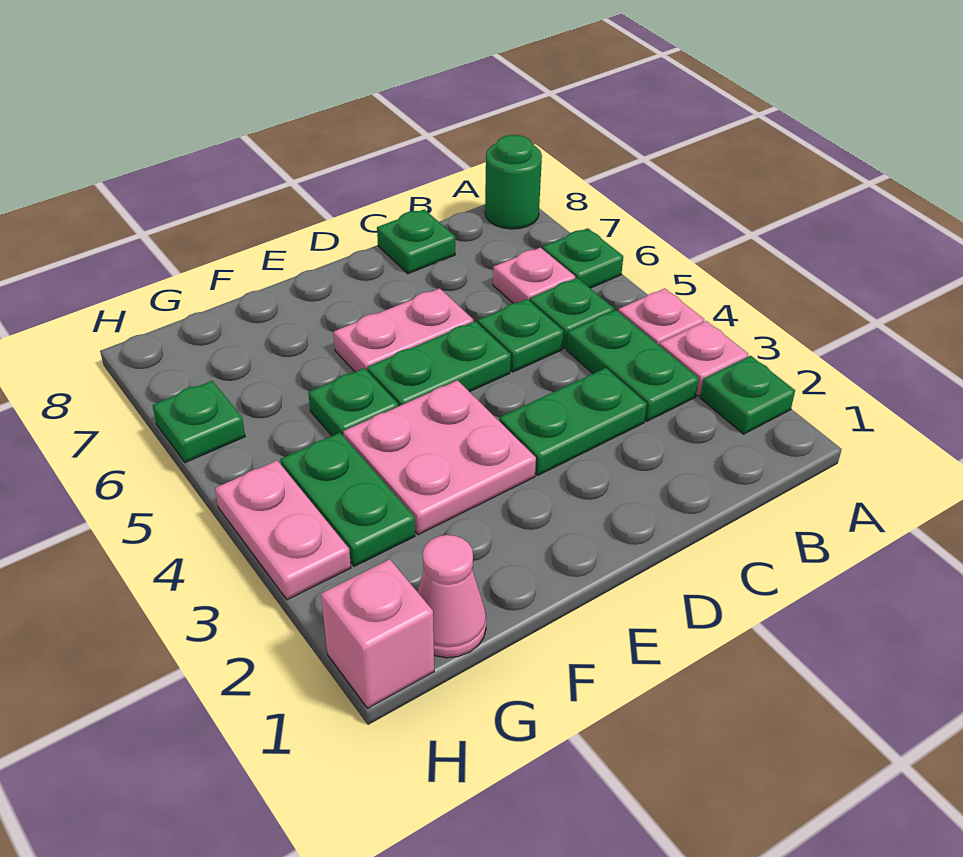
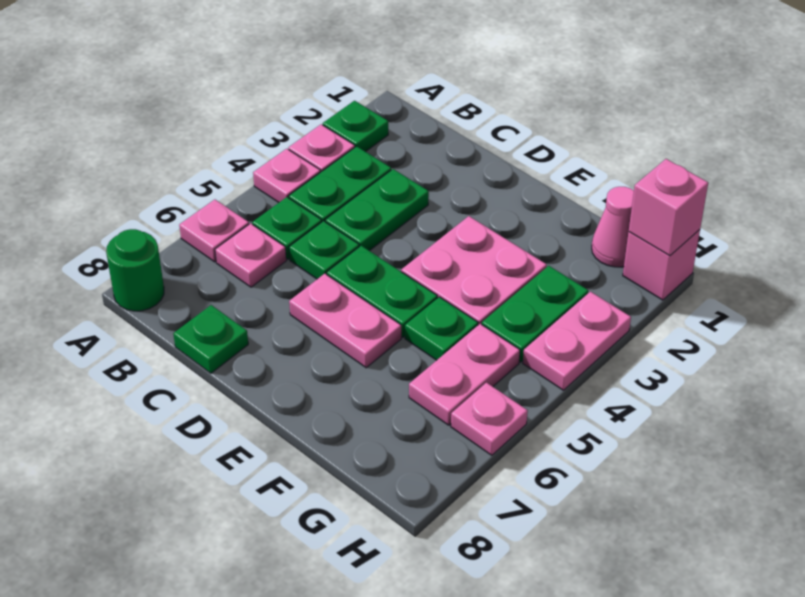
green 1x1 plate [543,228,623,288] -> pink 1x1 plate [179,200,249,262]
green 1x2 plate [499,368,647,475] -> green 1x2 plate turned to [325,169,429,251]
none -> pink 1x2 plate [409,324,520,425]
none -> pink 1x1 brick [629,159,708,256]
green 1x1 plate [153,381,245,463] -> pink 1x1 plate [451,383,528,455]

